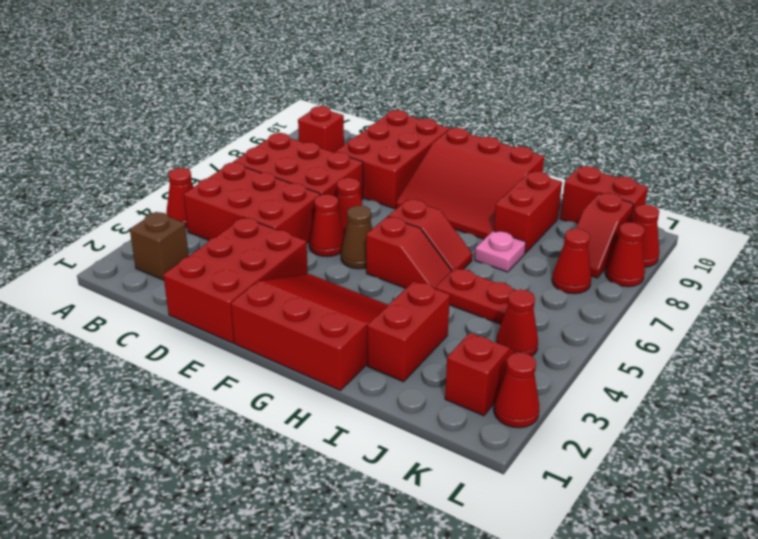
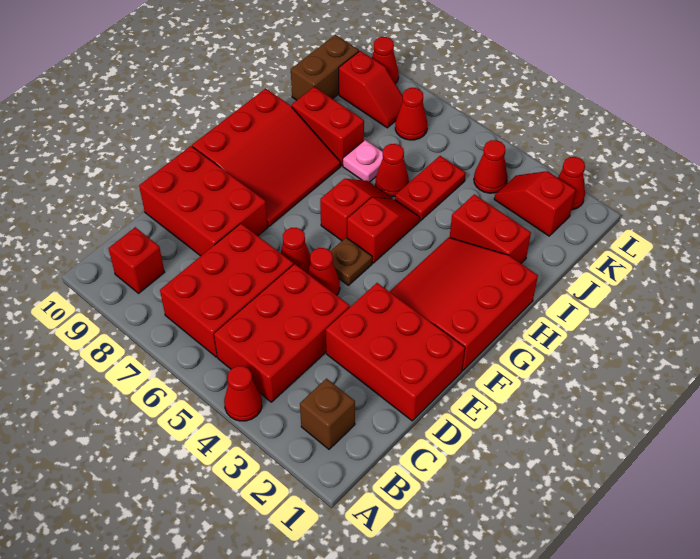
brown 1x1 cone [341,206,372,269] -> brown 1x1 plate [330,238,372,285]
red 1x2 brick [560,166,648,224] -> brown 1x2 brick [291,35,359,100]
red 1x1 cone [605,222,645,287] -> red 1x1 cone moved to [376,144,409,197]

